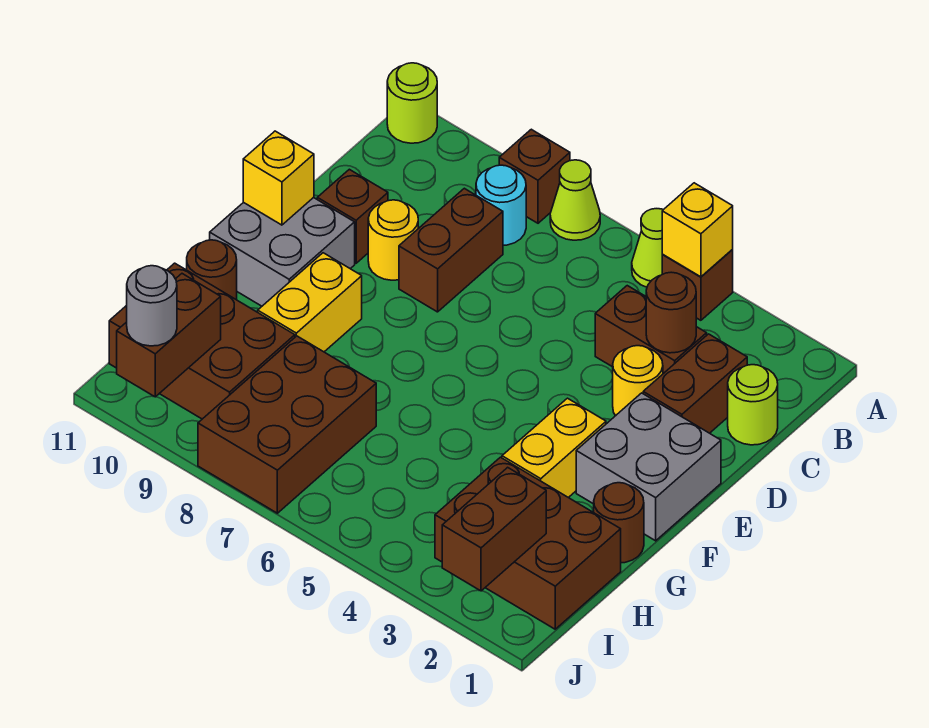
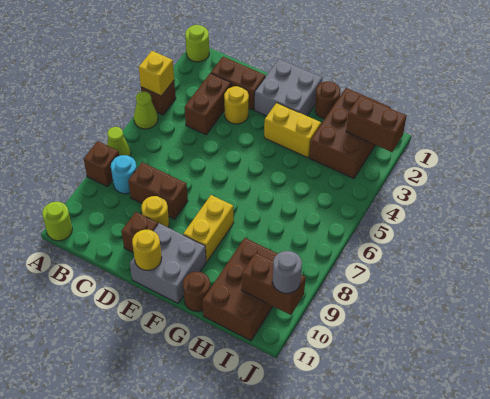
lime 1x1 round brick [728,365,778,445] -> lime 1x1 round brick moved to [185,25,209,62]
brown 1x1 round brick [646,272,696,353] -> none
yellow 1x1 brick [243,131,314,225] -> yellow 1x1 round brick [132,230,162,270]
yellow 1x2 brick [258,253,362,352] -> yellow 1x2 brick turned to [183,195,234,262]
brown 2x3 brick [198,336,376,513] -> none

